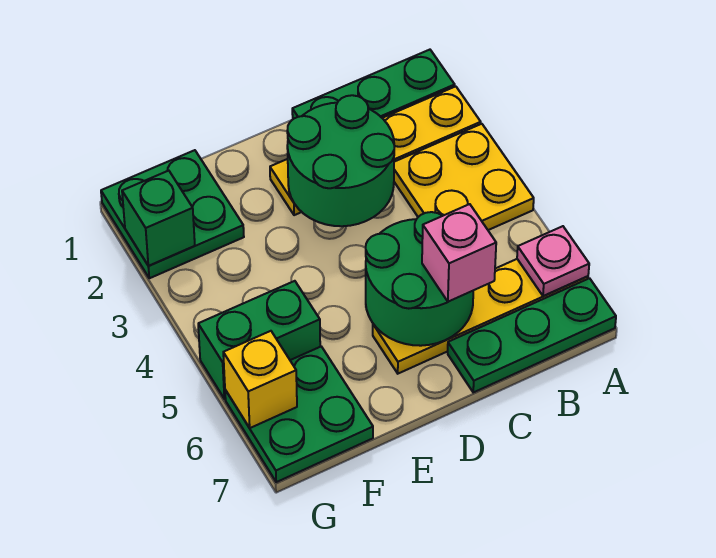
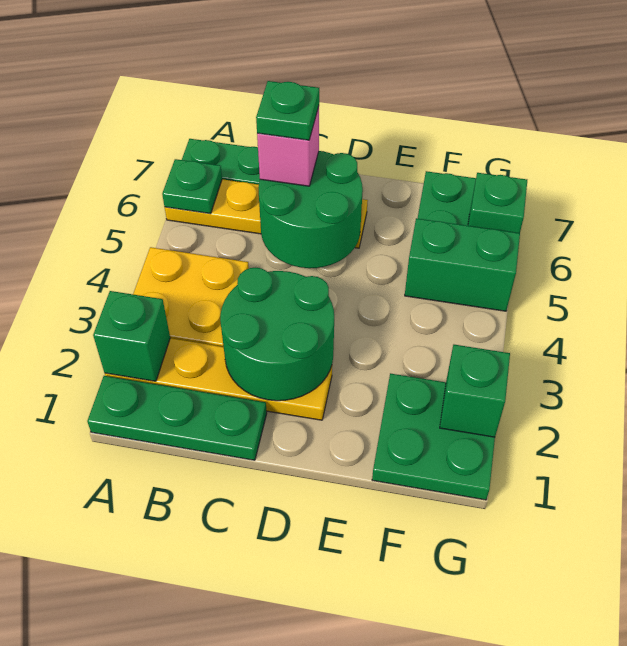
none -> green 1x1 brick [93,291,170,381]
pink 1x1 plate [517,226,589,296] -> green 1x1 plate [162,159,222,214]
none -> green 1x1 plate [256,81,319,140]
yellow 1x1 brick [223,331,297,428] -> green 1x1 brick [468,173,527,233]

